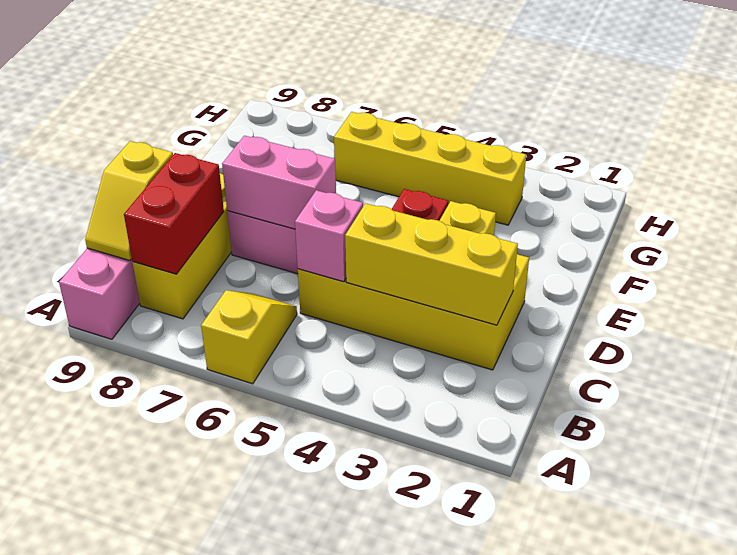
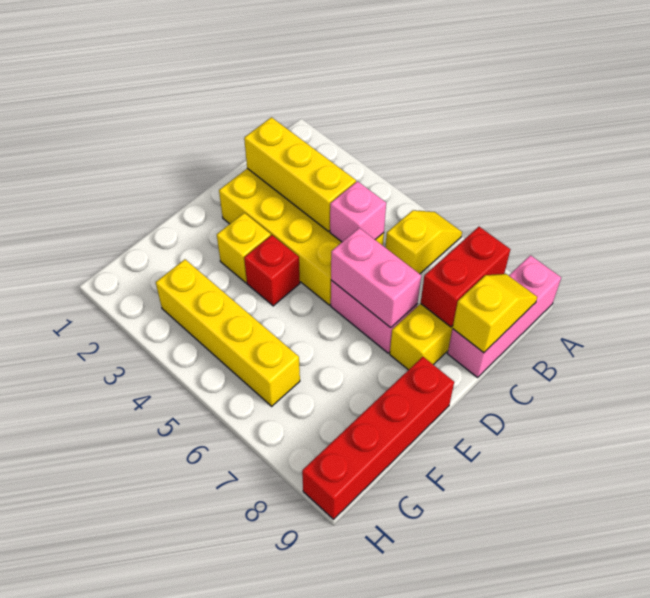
yellow 1x2 slope [201,290,297,384] -> yellow 1x2 slope turned to [385,210,462,274]
none -> red 1x4 brick [302,357,454,519]

